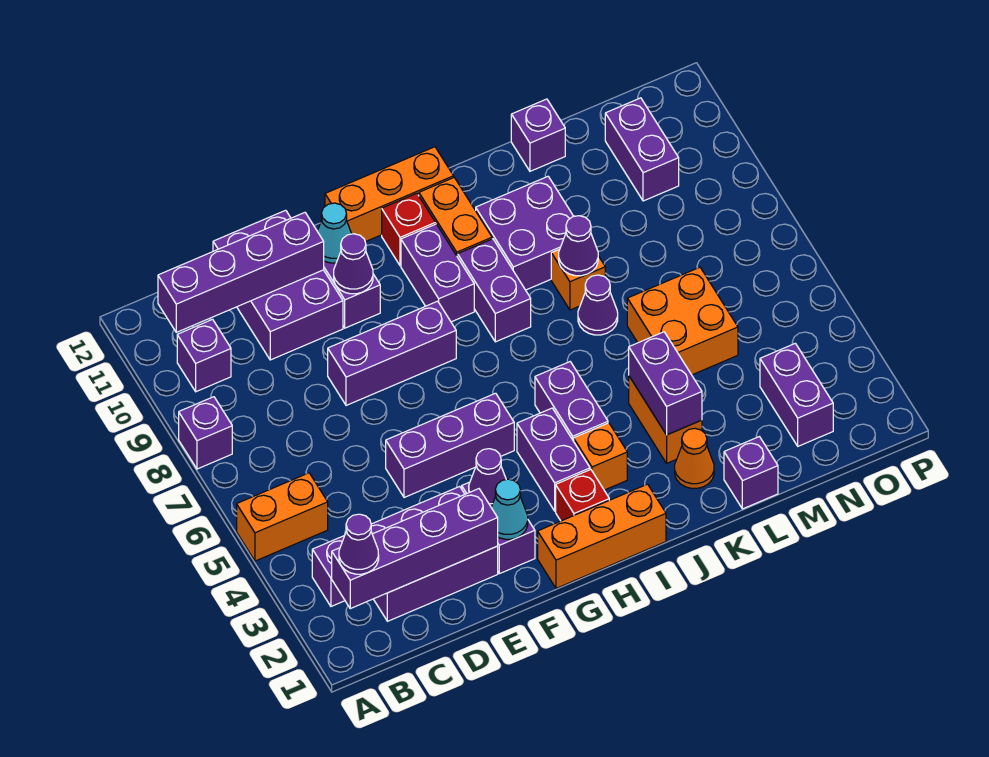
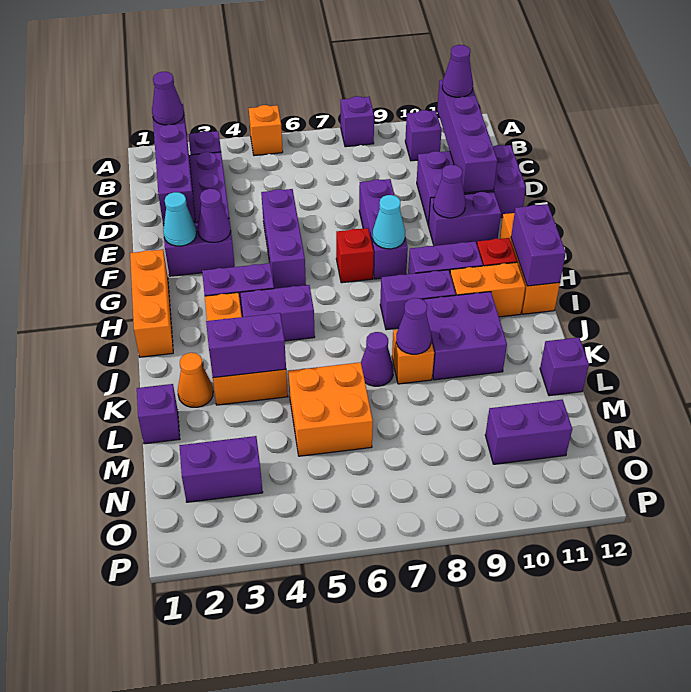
orange 1x2 brick [237,473,328,561] -> orange 1x1 brick [249,105,283,156]
none -> purple 1x1 cone [442,45,473,97]
cyan 1x1 cone [317,203,351,263] -> cyan 1x1 cone moved to [373,195,405,249]
red 1x1 brick [556,470,609,521] -> red 1x1 brick moved to [336,228,374,283]
none -> purple 1x2 brick [511,204,566,286]

